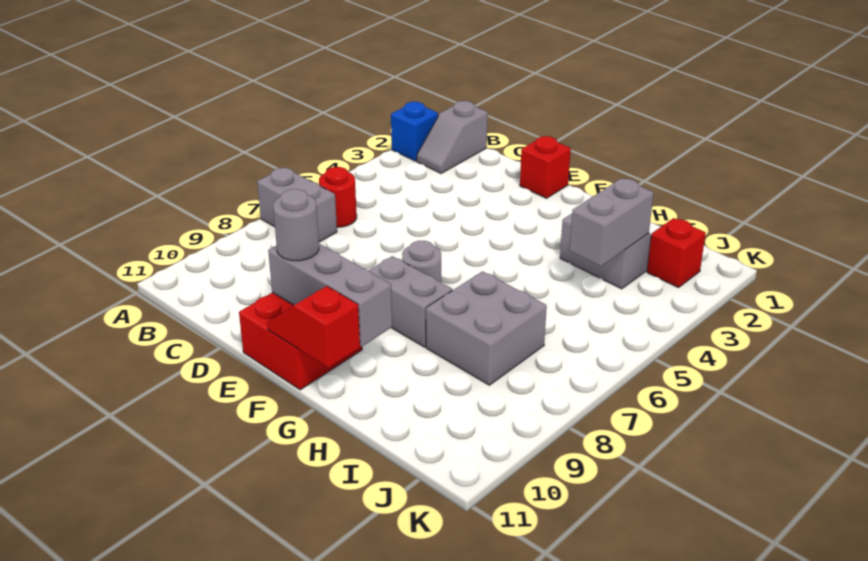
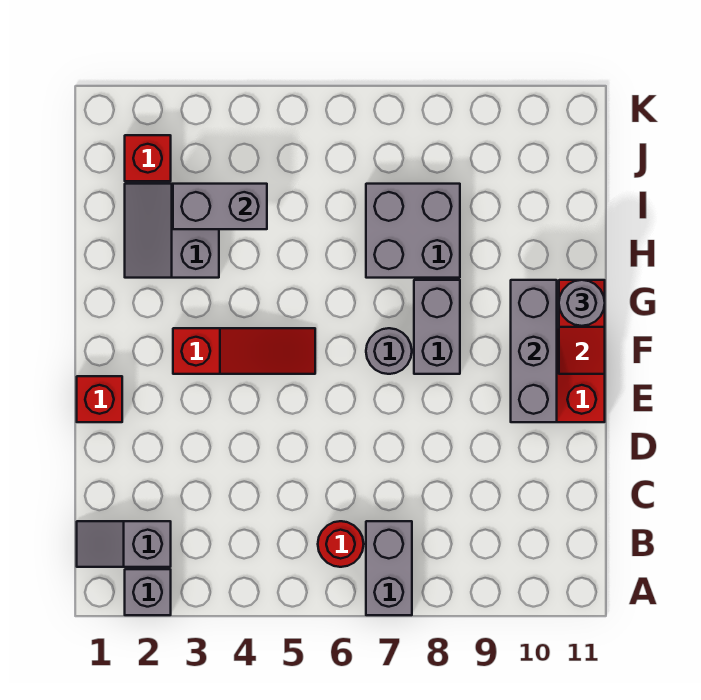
blue 1x1 brick [391,102,438,161] -> grey 1x1 brick [125,569,171,615]
grey 1x2 slope [417,101,488,173] -> grey 1x2 slope turned to [77,521,171,567]
grey 1x1 round brick [273,189,319,261] -> grey 1x1 round brick moved to [559,280,605,326]
none -> red 1x3 slope [173,328,315,374]

